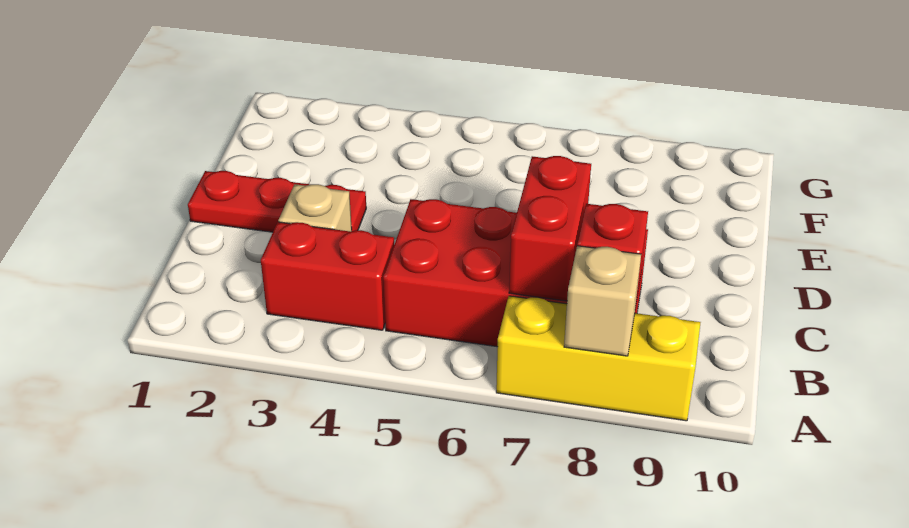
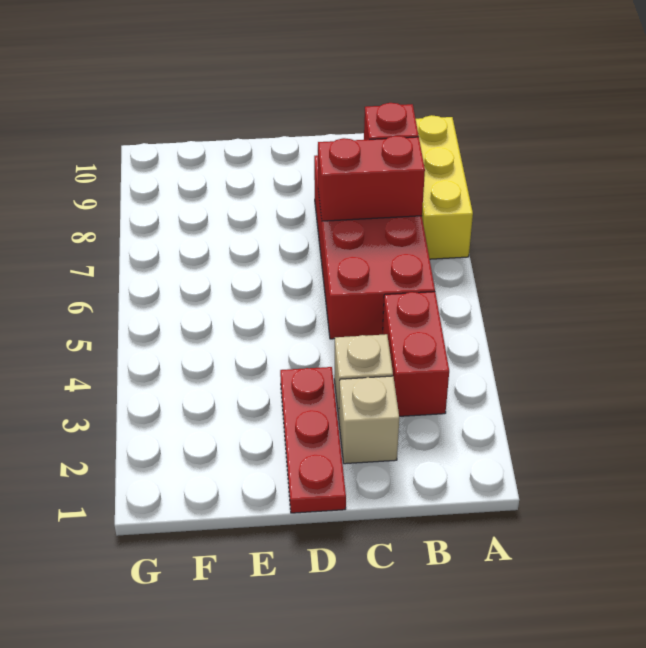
tan 1x1 brick [564,246,641,356] -> tan 1x1 brick moved to [339,376,399,464]

